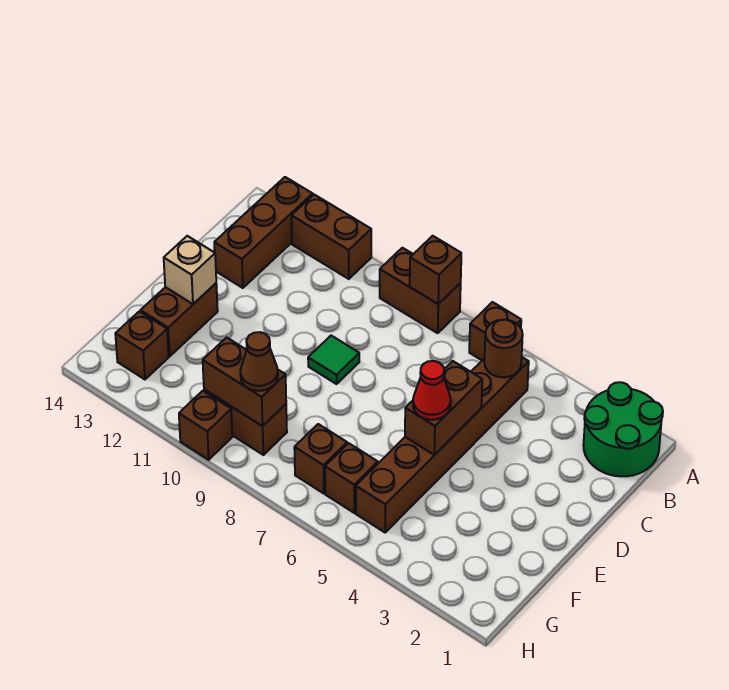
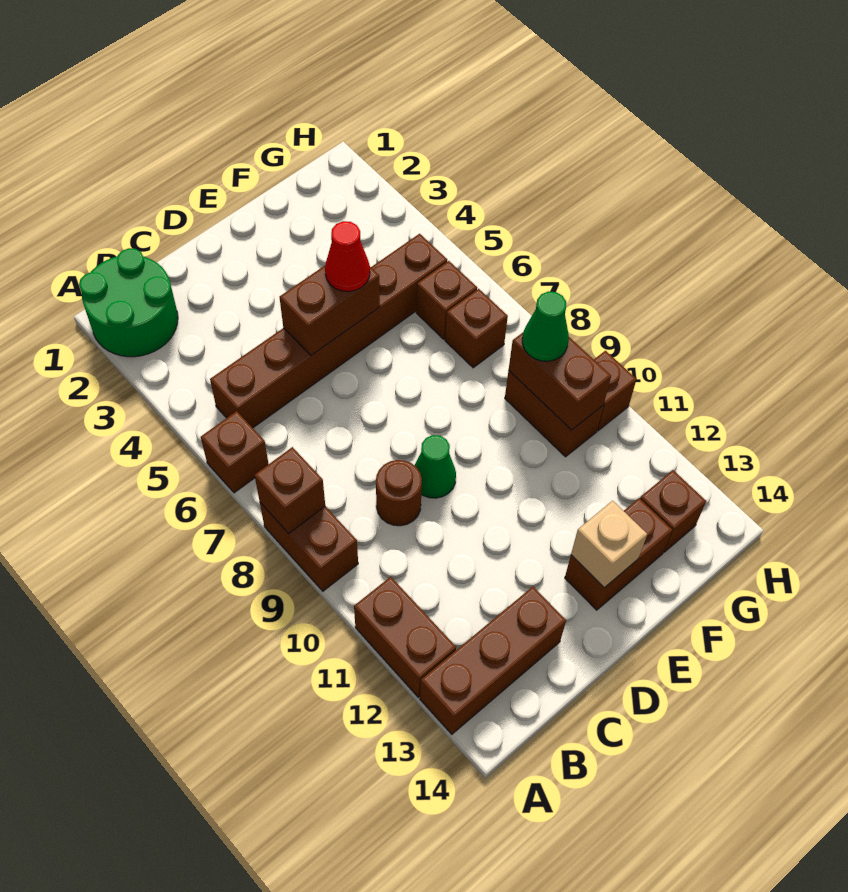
brown 1x1 round brick [484,320,523,377] -> brown 1x1 round brick moved to [376,460,422,526]
green 1x1 tile [308,336,359,384] -> green 1x1 cone [415,435,456,498]
brown 1x1 cone [240,332,278,391] -> green 1x1 cone [522,291,569,361]

